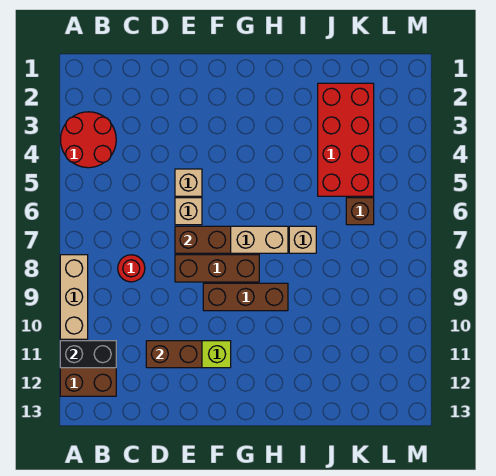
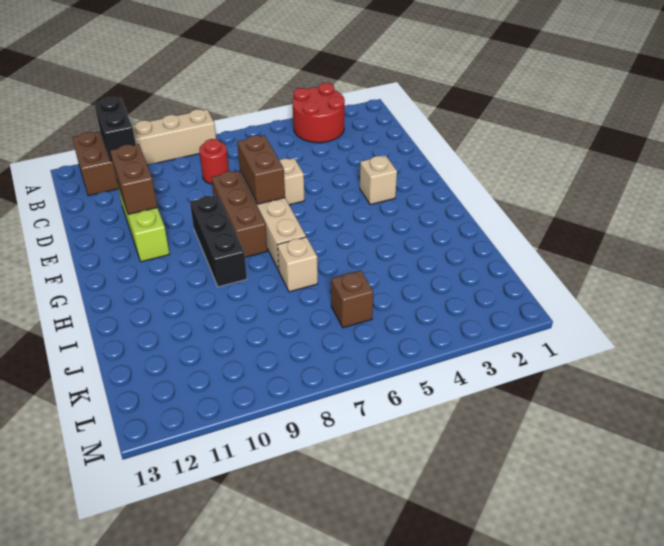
tan 1x1 brick [175,169,202,196] -> tan 1x1 brick moved to [360,155,397,205]
brown 1x3 brick [203,283,288,311] -> black 1x3 brick [190,195,247,287]
red 2x4 brick [318,83,374,196] -> none

